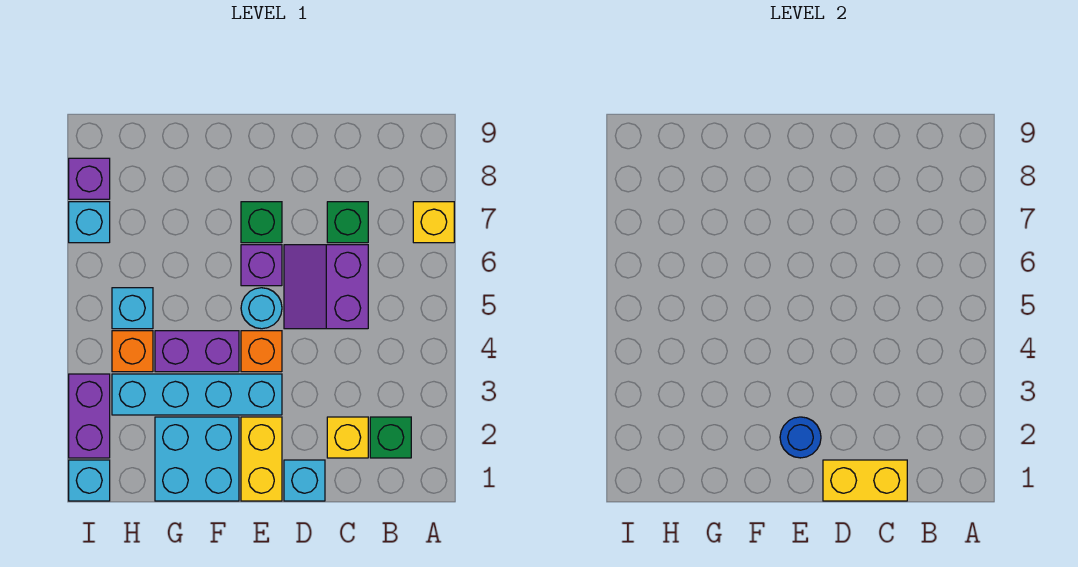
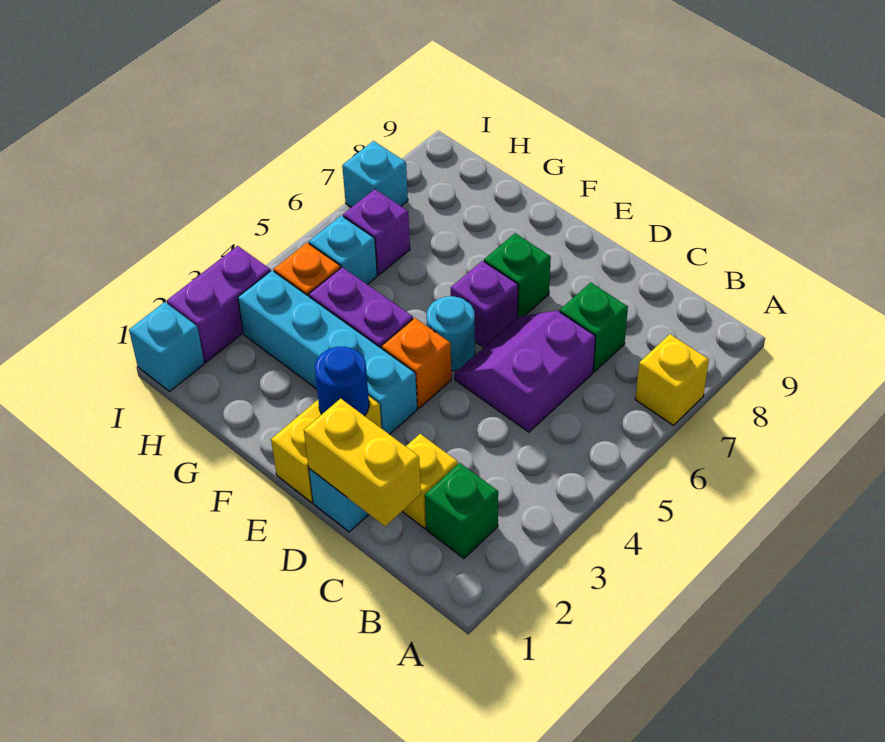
cyan 2x2 brick [155,417,239,501] -> none
purple 1x1 brick [69,158,110,199] -> purple 1x1 brick moved to [343,189,410,275]

